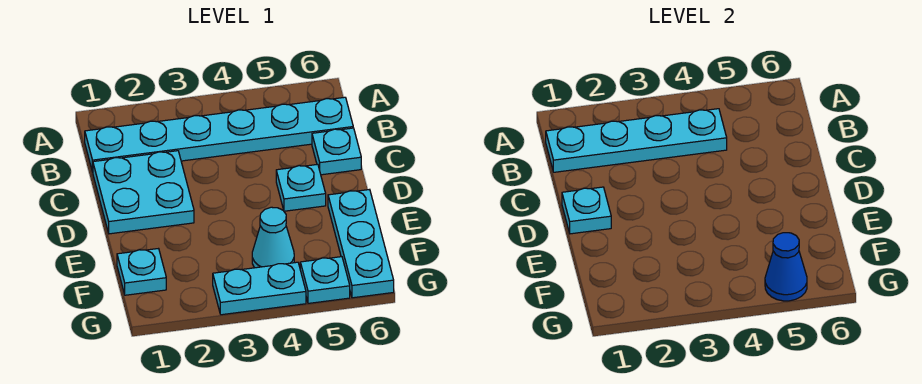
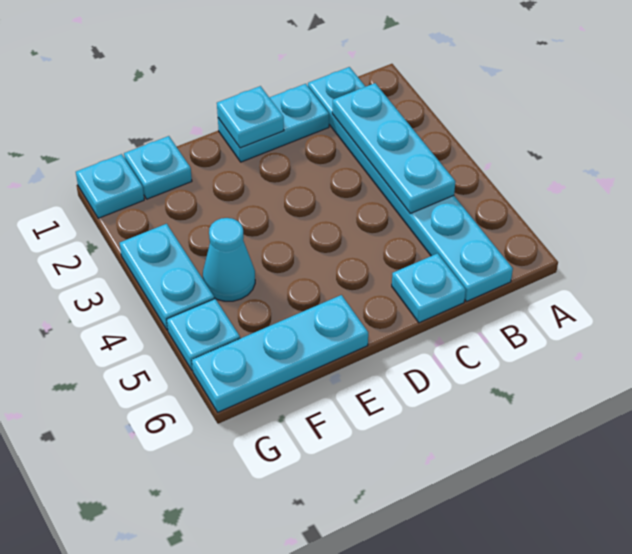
cyan 1x4 plate [546,109,727,172] -> cyan 1x3 plate [332,83,455,213]
cyan 2x2 plate [93,151,194,234] -> cyan 1x2 plate [218,84,329,162]
cyan 1x1 plate [276,164,326,211] -> cyan 1x1 plate moved to [76,154,144,218]
blue 1x1 cone [765,233,807,301] -> none

